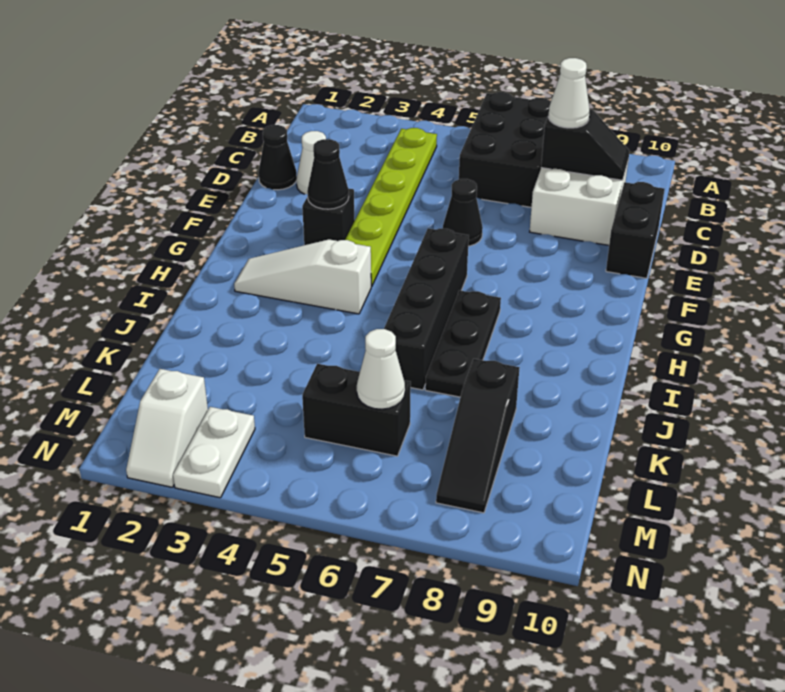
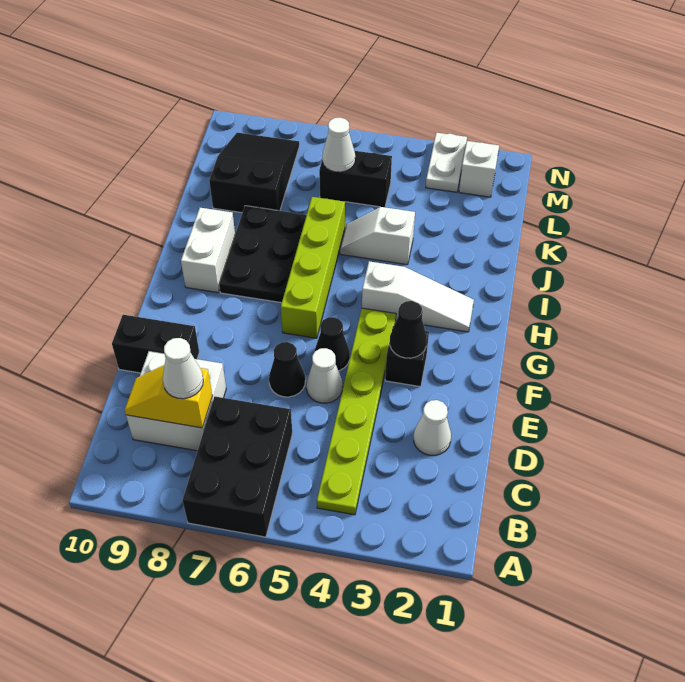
black 1x2 slope [541,110,630,180] -> yellow 1x2 slope [125,365,212,428]
black 1x1 cone [258,125,297,190] -> black 1x1 cone moved to [314,317,350,371]
black 1x2 brick [606,182,665,278] -> black 1x2 brick turned to [112,315,199,373]
none -> white 1x1 cone [306,348,343,403]
black 1x4 brick [384,228,469,390] -> lime 1x4 brick [281,197,345,338]
black 1x3 plate [425,290,501,397] -> black 2x3 plate [219,206,306,303]
none -> white 1x2 brick [181,208,235,293]
none -> white 1x2 slope [340,207,415,265]
black 1x3 slope [436,359,520,513] -> black 2x3 slope [209,133,299,213]

